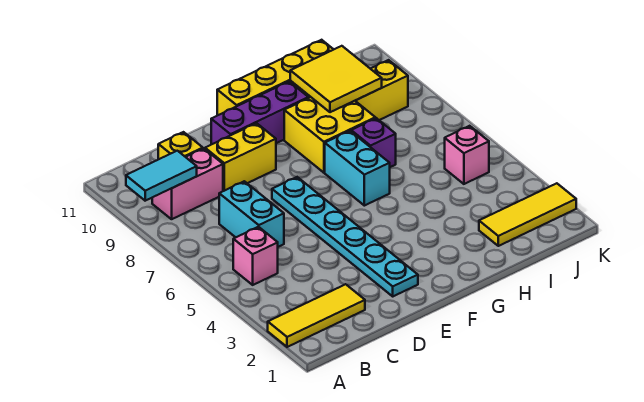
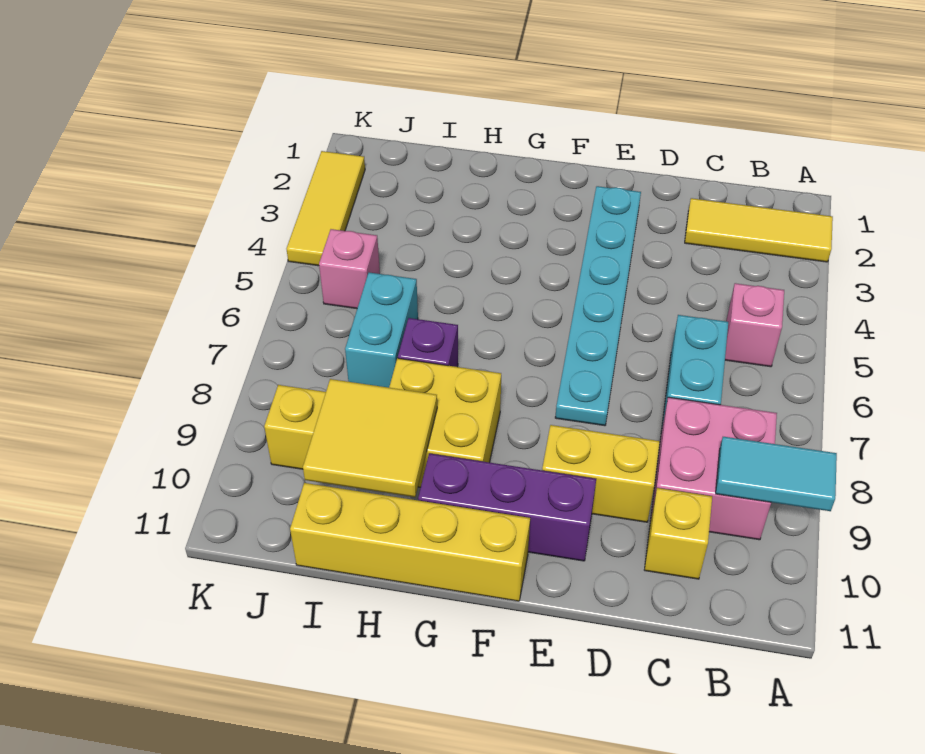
pink 1x2 brick [152,148,223,219] -> pink 2x2 brick [651,397,777,540]
cyan 1x2 brick [325,131,390,206] -> cyan 1x2 brick moved to [345,272,418,388]
yellow 1x3 tile [479,183,576,246] -> yellow 1x3 tile turned to [287,151,365,266]

